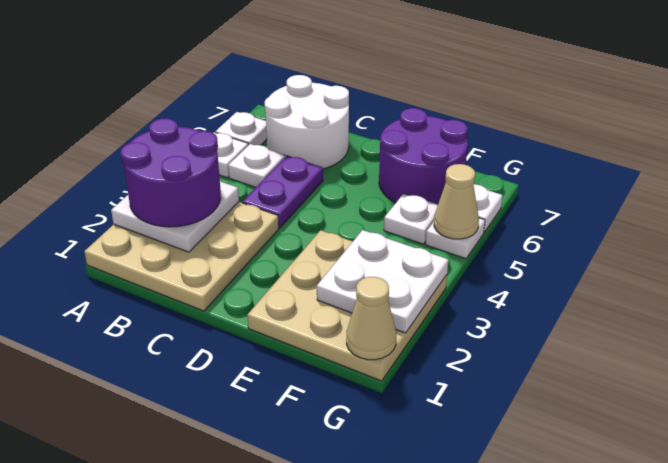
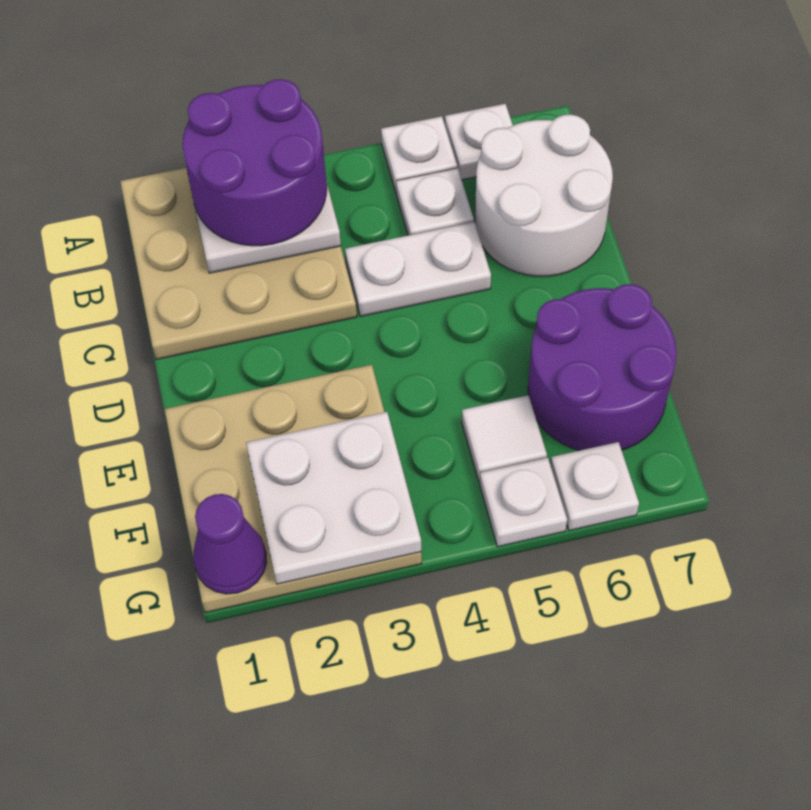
purple 1x2 plate [242,156,323,228] -> white 1x2 plate [345,222,491,316]
white 1x1 plate [384,194,438,244] -> white 1x1 tile [462,395,547,482]
tan 1x1 cone [346,277,396,360] -> purple 1x1 cone [193,494,267,594]
tan 1x1 cone [434,164,479,239] -> none

